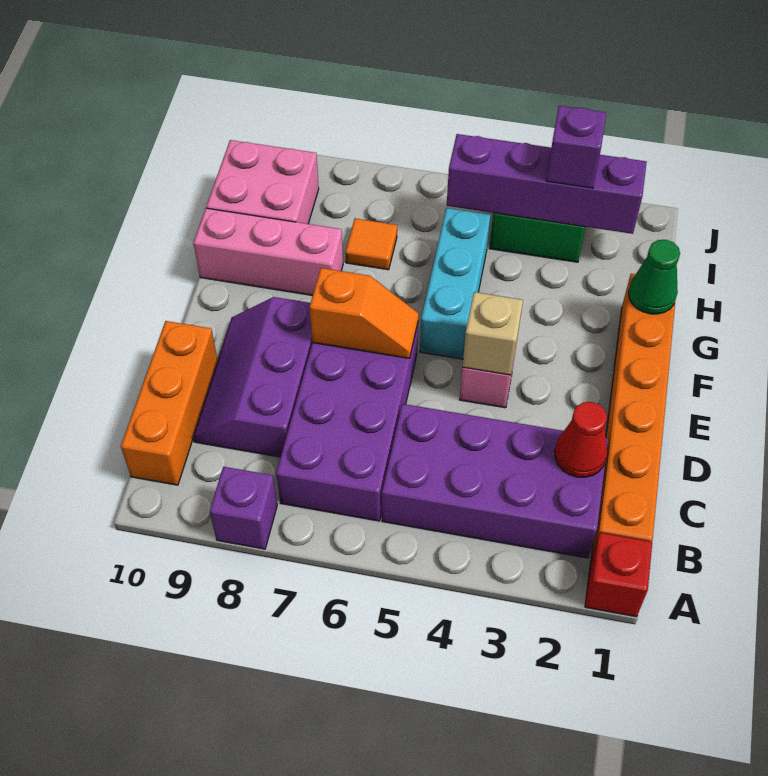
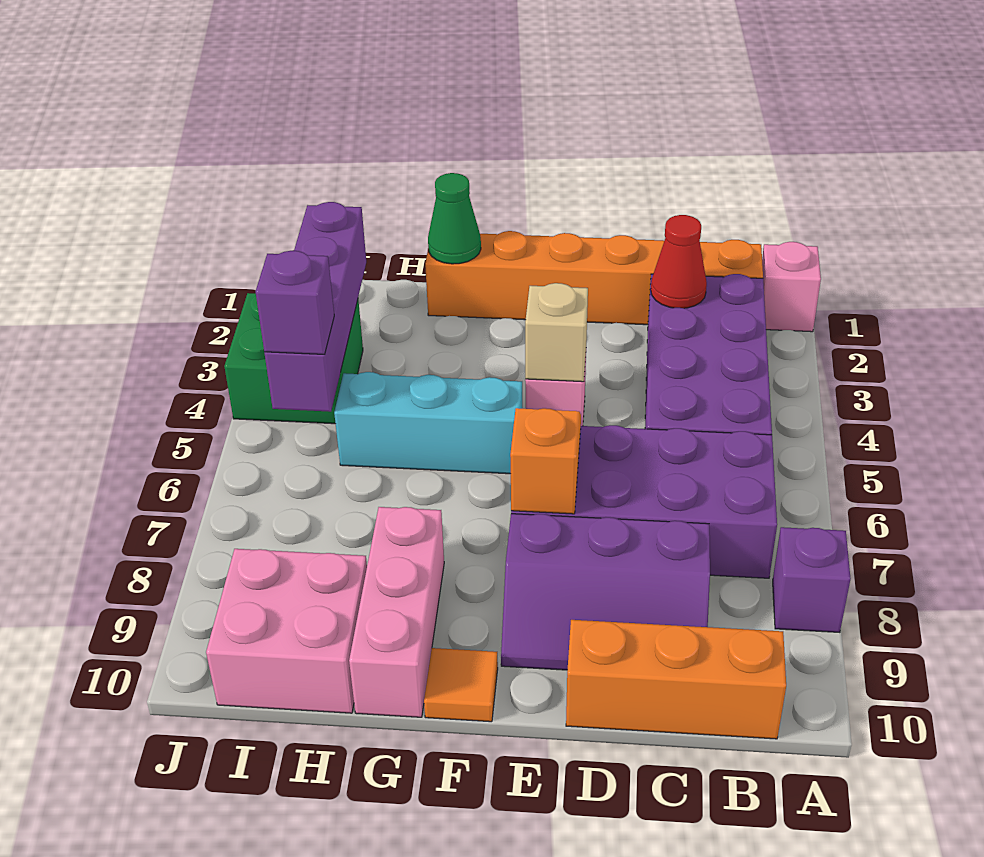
red 1x1 brick [585,533,652,617] -> pink 1x1 brick [762,242,821,332]
orange 1x1 tile [345,219,397,270] -> orange 1x1 tile moved to [424,648,498,722]
purple 1x1 brick [546,106,606,188] -> purple 1x1 brick moved to [256,251,334,354]

